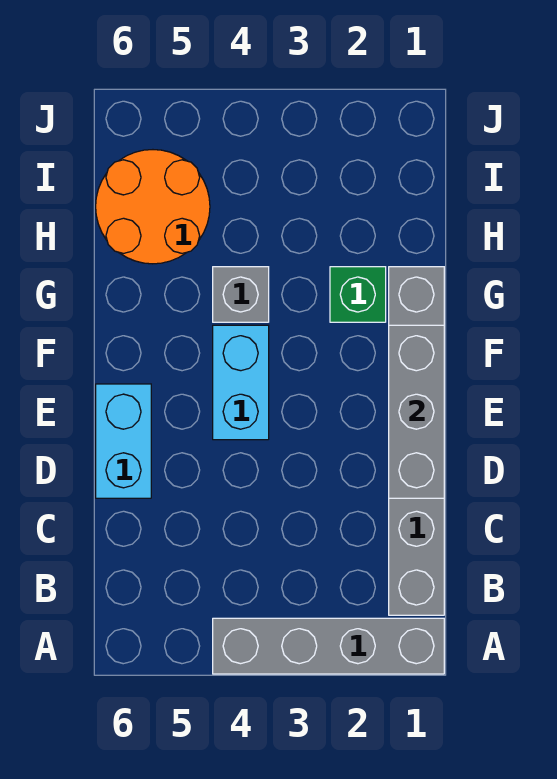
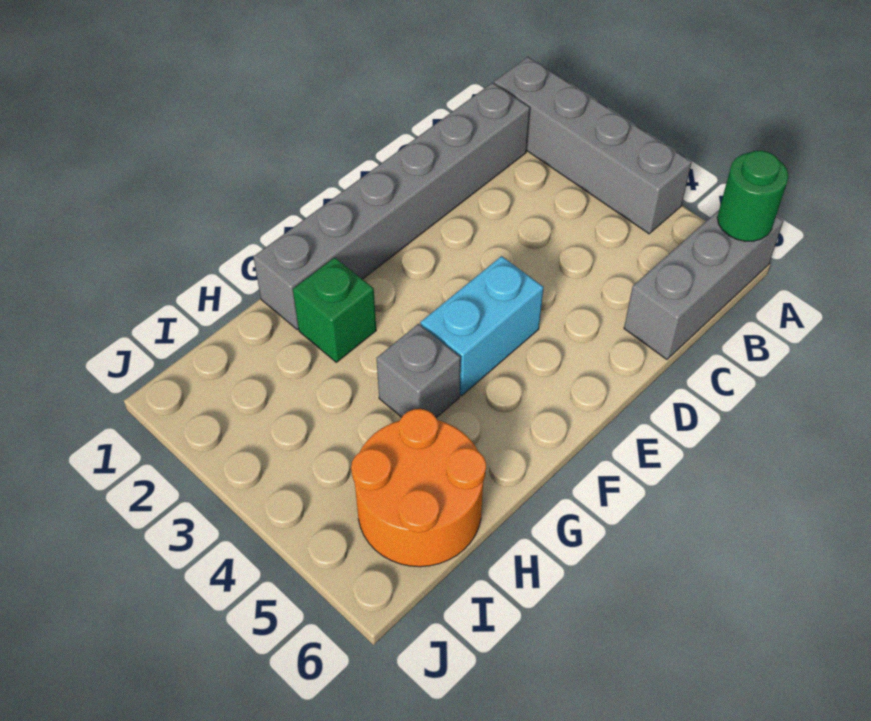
none -> green 1x1 round brick [717,151,788,241]
grey 1x3 brick [389,325,444,498] -> grey 1x3 brick moved to [624,210,783,359]
cyan 1x2 brick [96,384,151,498] -> none

